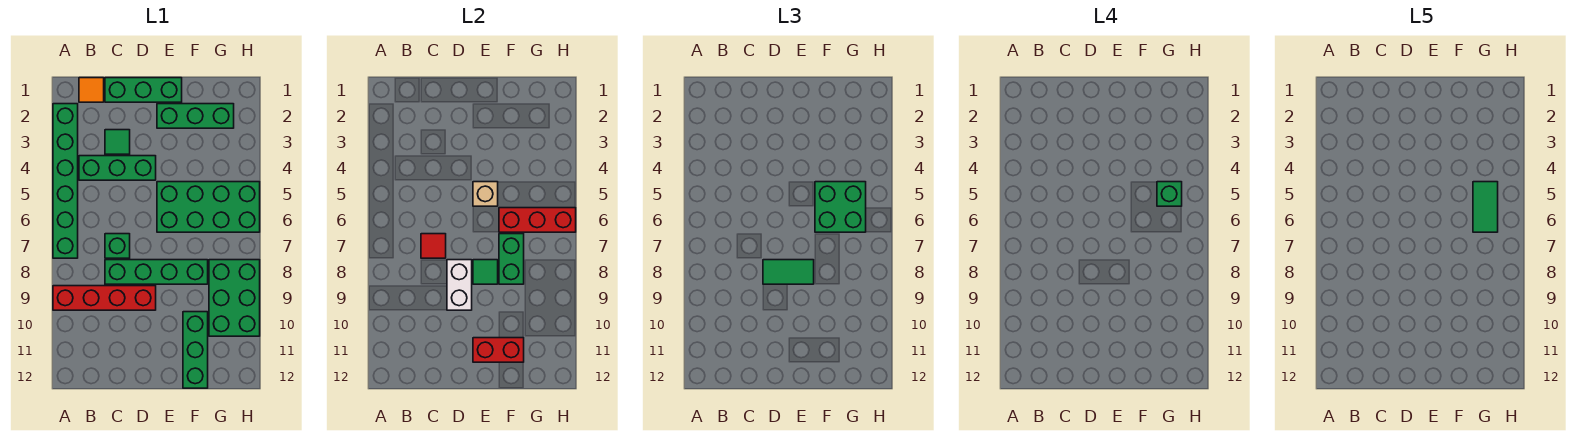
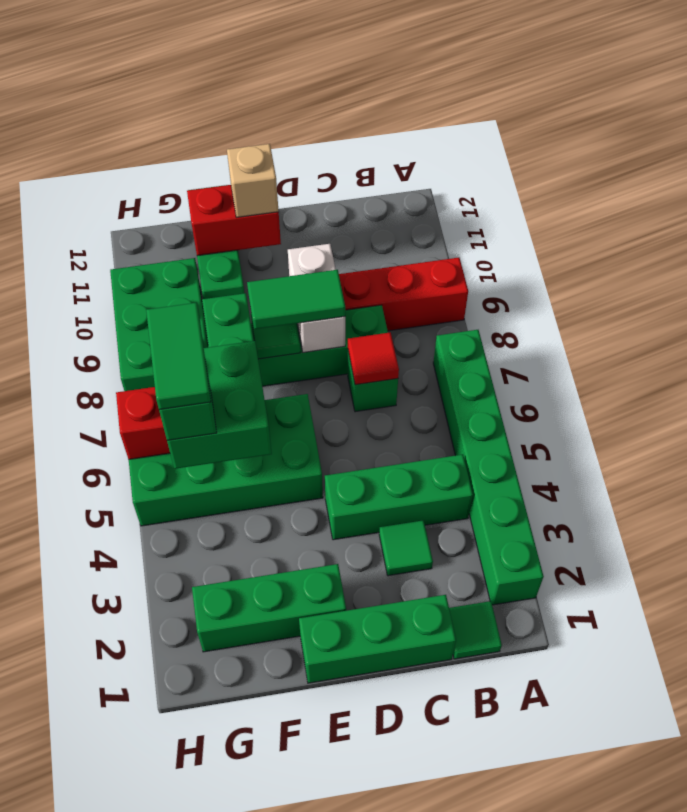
orange 1x1 tile [79,78,104,102] -> green 1x1 tile [449,601,502,659]
tan 1x1 brick [473,182,498,206] -> tan 1x1 brick moved to [227,144,279,217]

